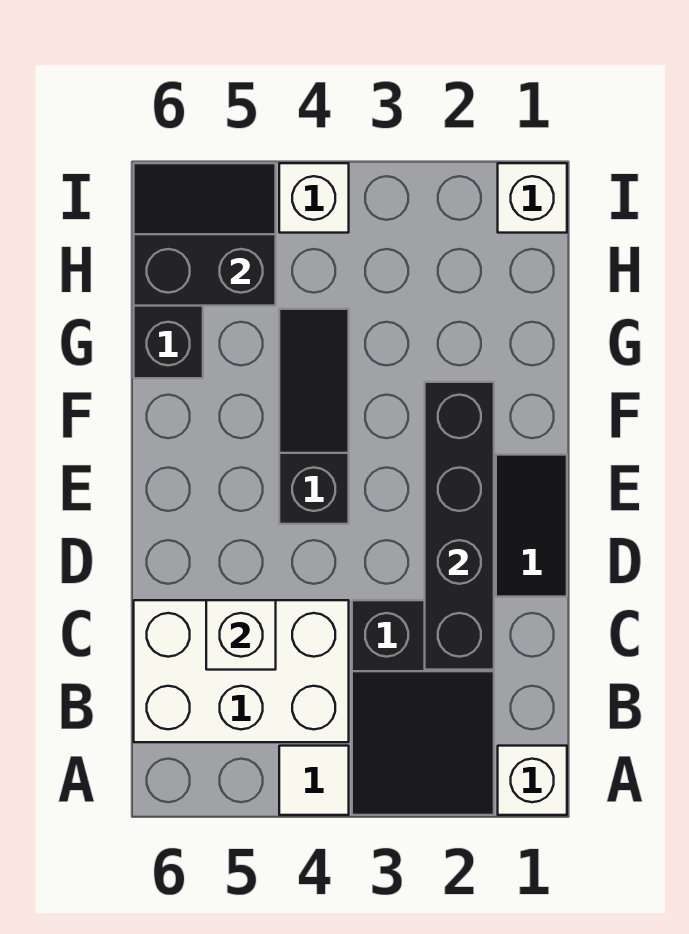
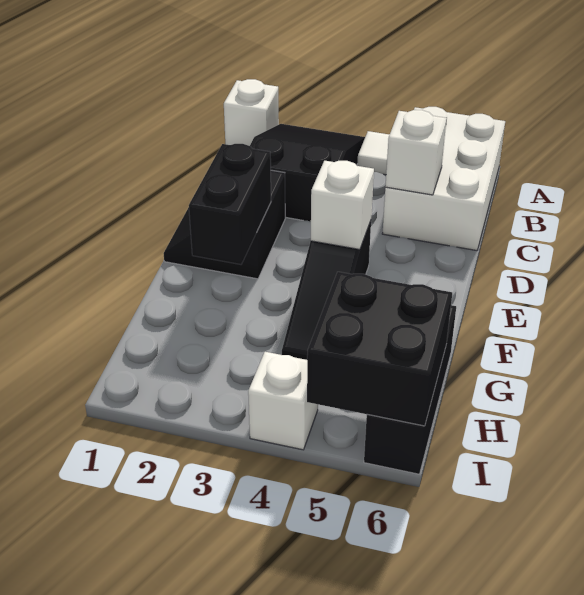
white 2x3 brick [134,600,349,742] -> white 2x3 brick turned to [382,107,505,251]
black 1x4 brick [425,382,494,670] -> black 1x2 brick [189,144,271,264]
black 2x2 slope [134,163,276,306] -> black 2x2 brick [307,272,452,426]
white 1x1 brick [498,163,567,233] -> white 1x1 brick moved to [311,161,374,249]

